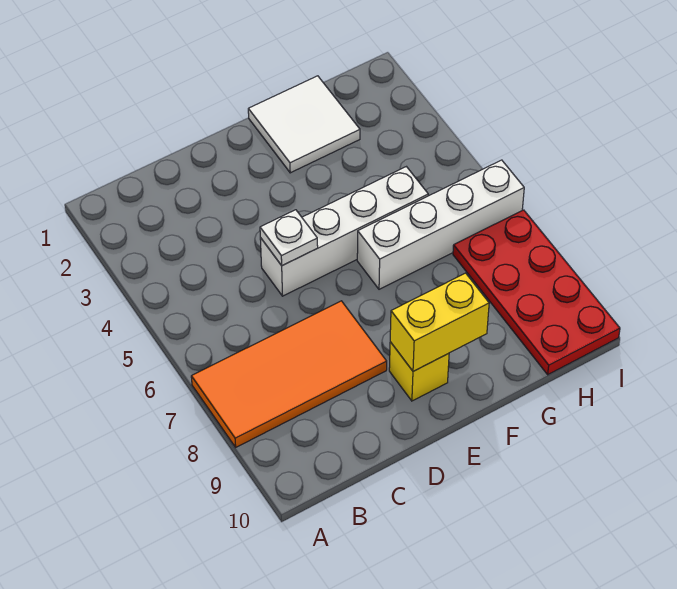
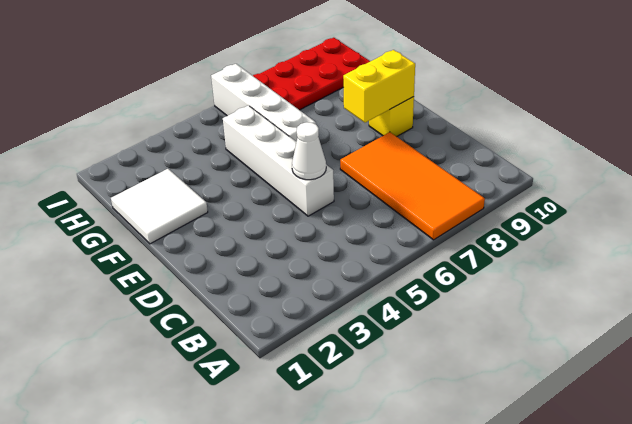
white 1x1 plate [260,210,318,266] -> white 1x1 cone [292,122,326,180]
yellow 1x2 brick [390,273,489,371] -> yellow 1x2 brick turned to [343,50,415,123]

